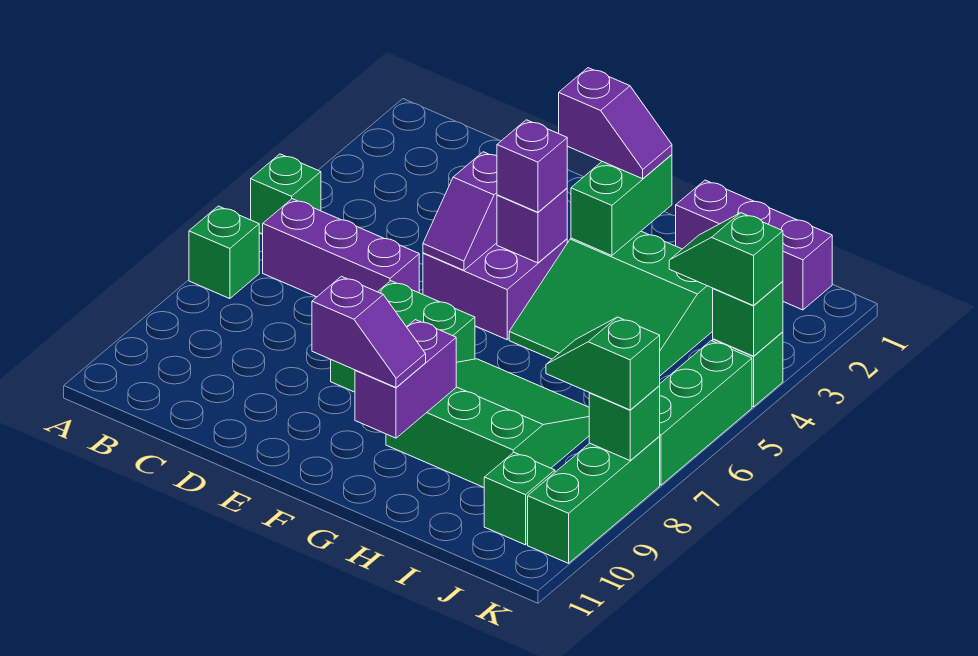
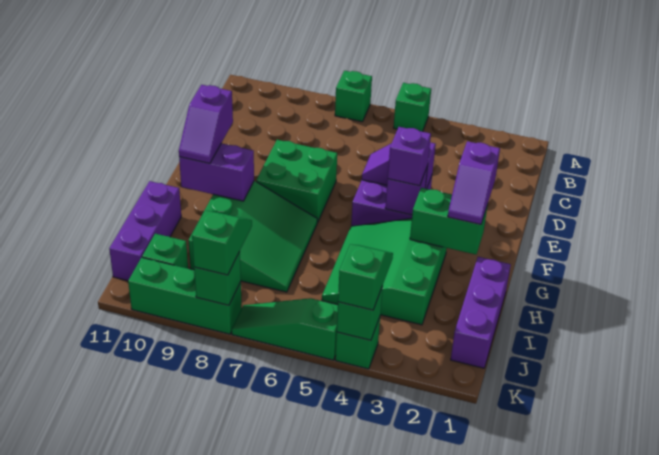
purple 1x3 brick [263,199,419,297] -> purple 1x3 brick moved to [109,181,181,281]
green 1x3 brick [659,341,752,485] -> green 1x3 slope [232,298,338,360]

